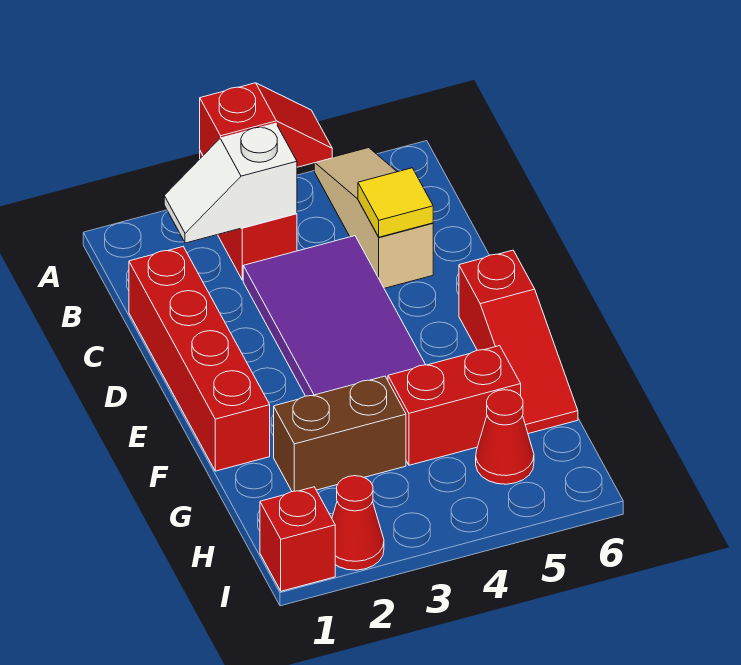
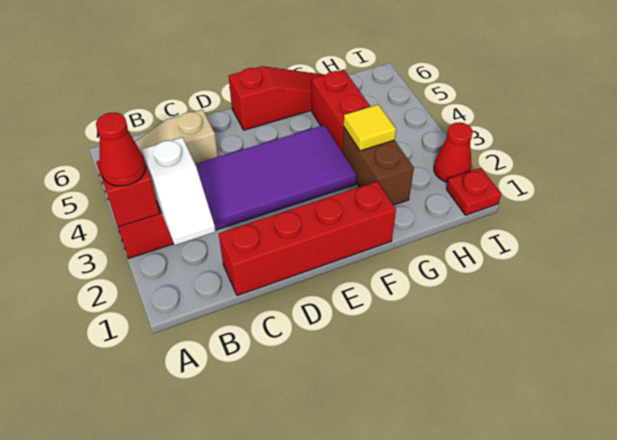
yellow 1x1 tile [358,168,433,237] -> yellow 1x1 tile moved to [344,104,396,151]
red 1x1 cone [476,390,534,484] -> red 1x1 cone moved to [96,113,146,186]
red 1x1 brick [260,487,335,591] -> red 1x1 plate [446,168,501,215]

